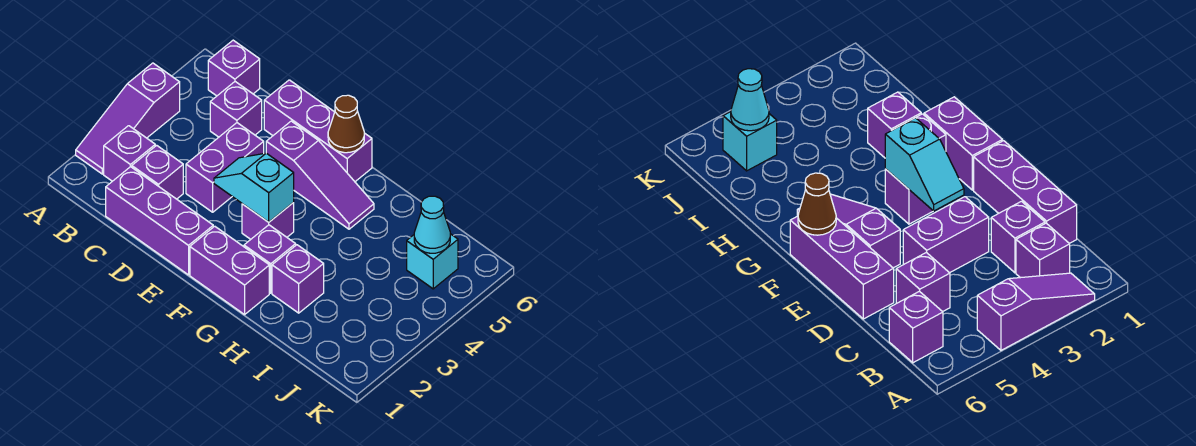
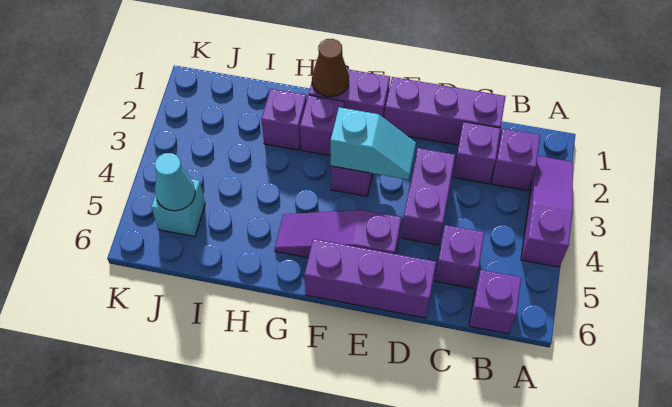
brown 1x1 cone [328,95,364,153] -> brown 1x1 cone moved to [312,39,349,97]

